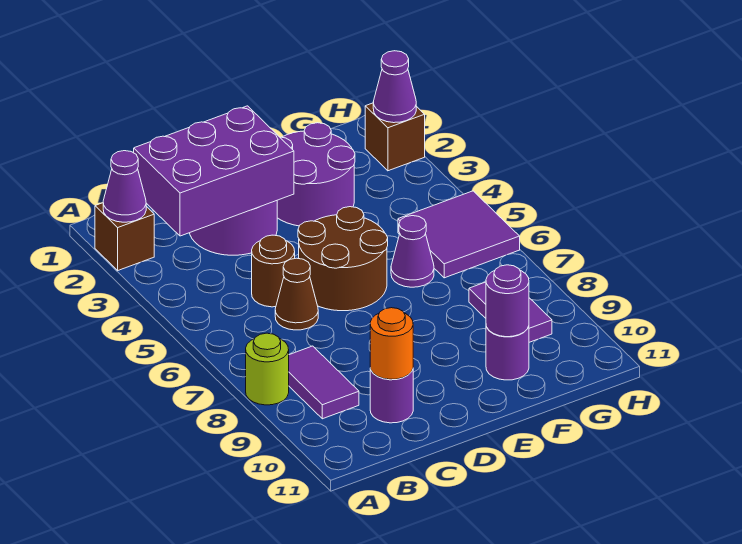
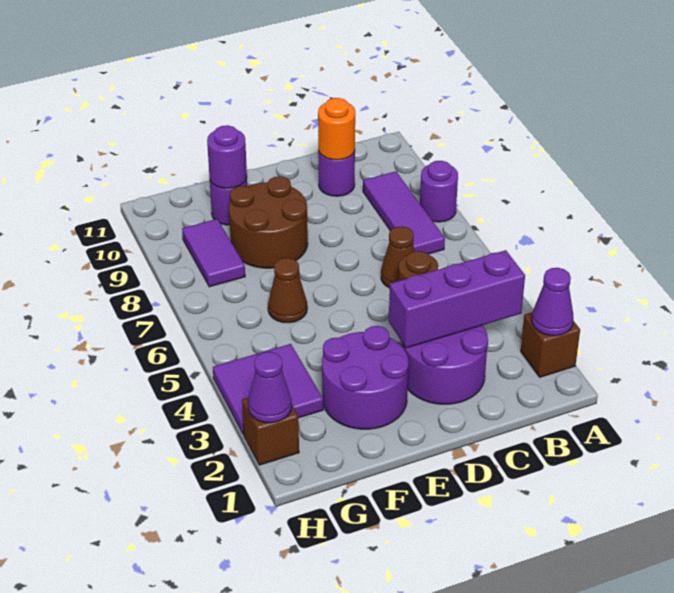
lime 1x1 round brick [246,333,289,405] -> purple 1x1 round brick [420,161,458,222]
purple 2x3 brick [134,106,294,236] -> purple 1x3 brick [389,250,525,348]
purple 1x2 tile [289,346,359,419] -> purple 1x3 tile [363,171,445,254]
brown 2x2 round brick [298,207,388,311] -> brown 2x2 round brick moved to [229,176,308,268]
purple 1x1 cone [391,216,434,287] -> brown 1x1 cone [268,258,307,323]
purple 2x2 tile [398,191,520,278] -> purple 2x2 tile moved to [213,344,323,435]

